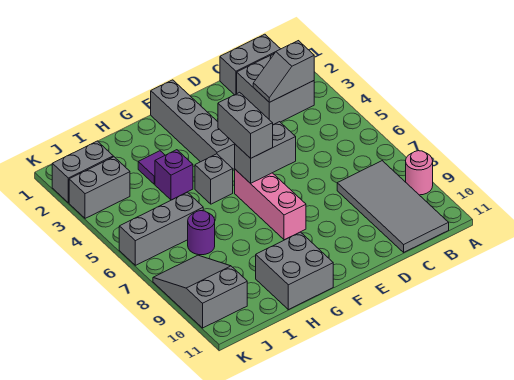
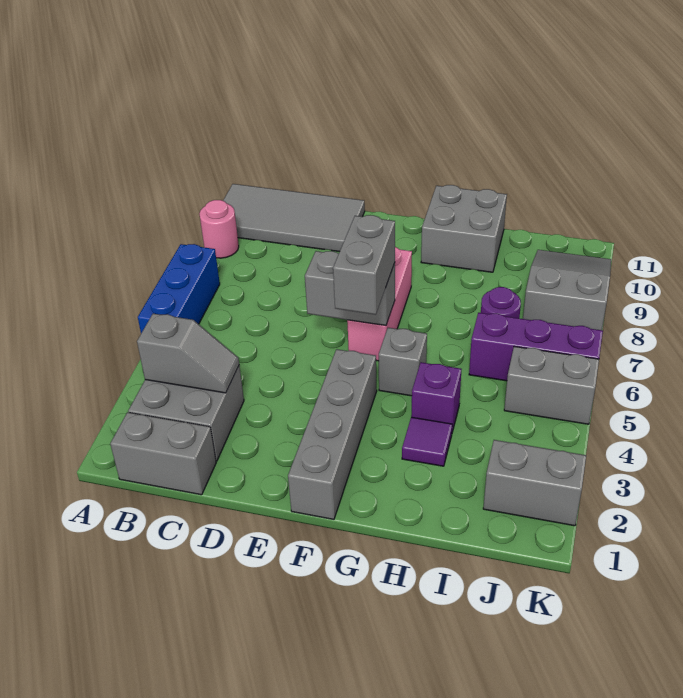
none -> blue 1x3 brick [138,244,220,333]
grey 2x4 tile [337,161,449,252] -> grey 2x4 tile turned to [223,184,365,252]
grey 1x3 brick [119,192,203,265] -> purple 1x3 brick [469,313,603,381]
grey 1x2 brick [69,157,130,218] -> grey 1x2 brick moved to [504,346,599,424]
grey 2x3 slope [153,255,247,328] -> grey 2x3 slope turned to [523,250,611,330]

